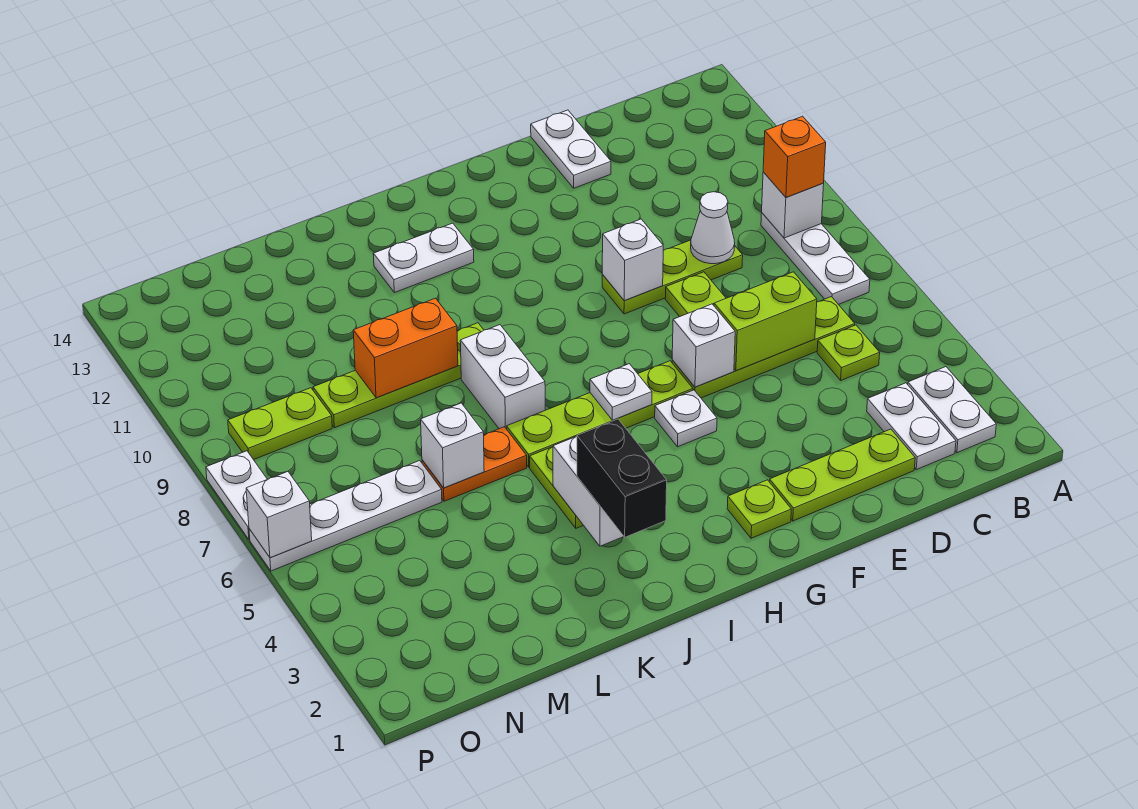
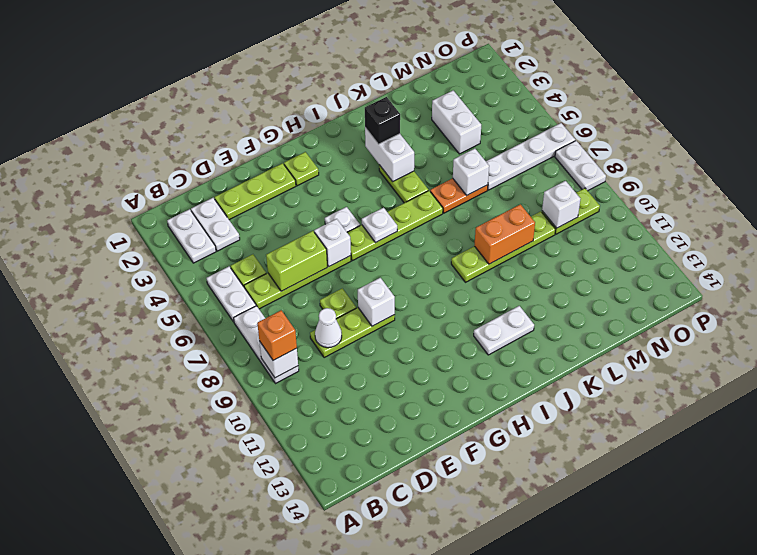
white 1x2 plate [531,110,611,188] -> white 1x2 plate moved to [207,267,256,322]
black 1x2 brick [577,419,667,537] -> black 1x1 brick [365,97,400,144]
white 1x2 brick [460,325,545,429] -> white 1x2 brick moved to [432,91,481,154]
white 1x1 brick [246,471,312,558] -> white 1x1 brick moved to [542,181,580,228]

